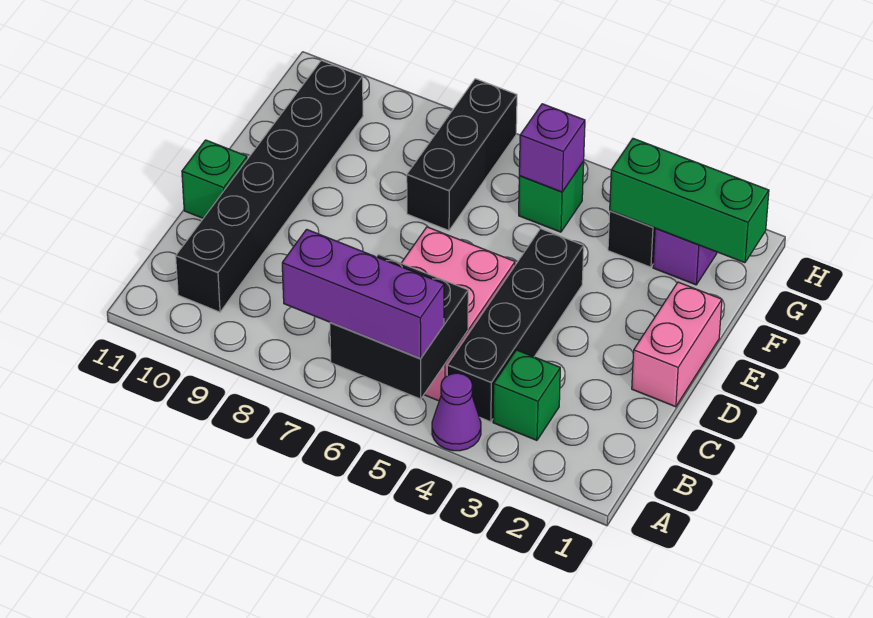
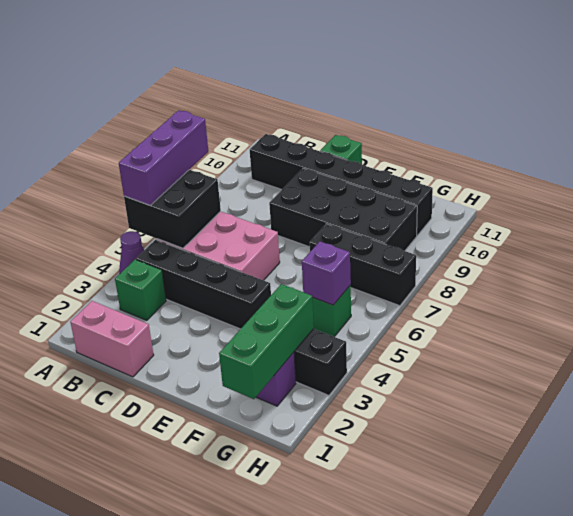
pink 1x2 brick [632,282,722,407] -> pink 1x2 brick moved to [70,301,154,377]
none -> black 2x4 brick [269,168,417,251]

